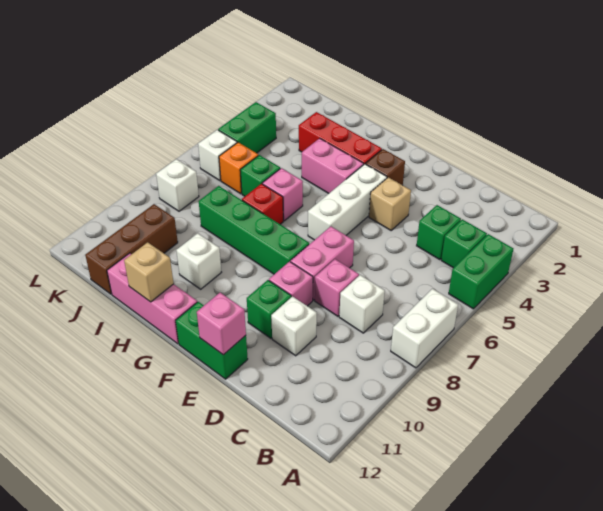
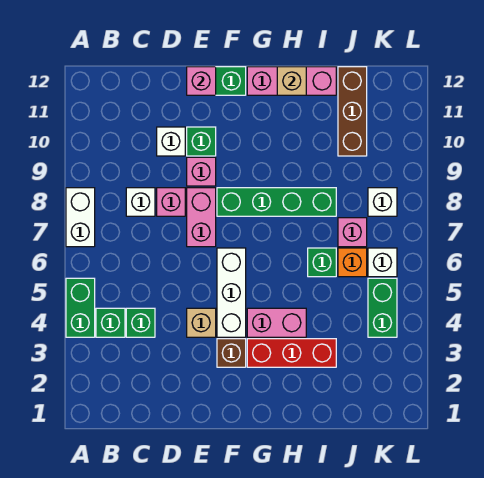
pink 1x1 brick [262,168,303,221] -> pink 1x1 brick moved to [338,218,367,247]
red 1x1 brick [242,184,283,224] -> none
white 1x1 brick [176,233,222,289] -> none

